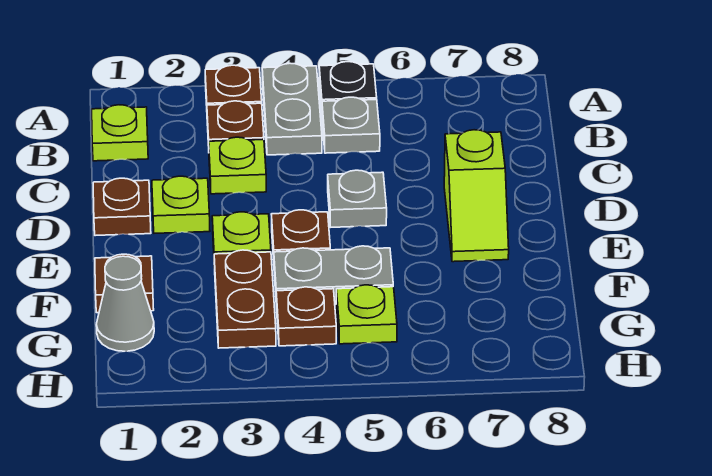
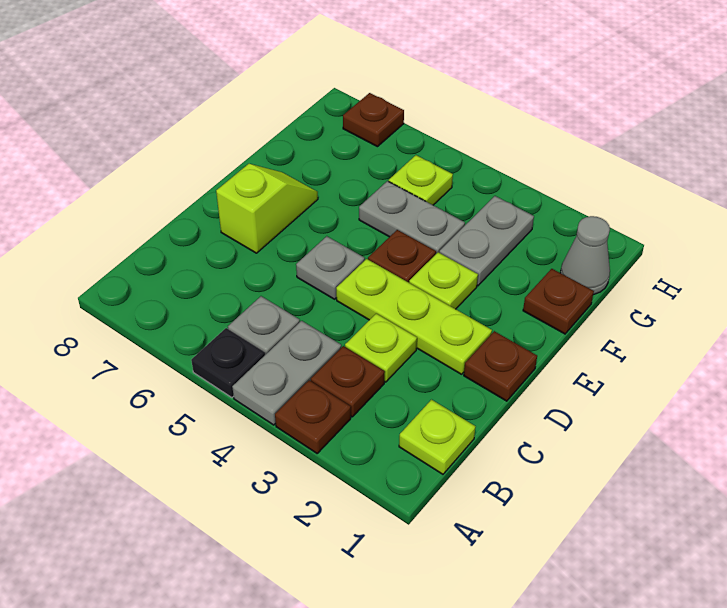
lime 1x1 plate [152,176,210,233] -> lime 1x3 plate [336,259,492,374]
brown 1x2 plate [214,250,276,348] -> grey 1x2 plate [439,196,534,286]
brown 1x1 plate [276,287,336,346] -> brown 1x1 plate moved to [343,93,404,147]

